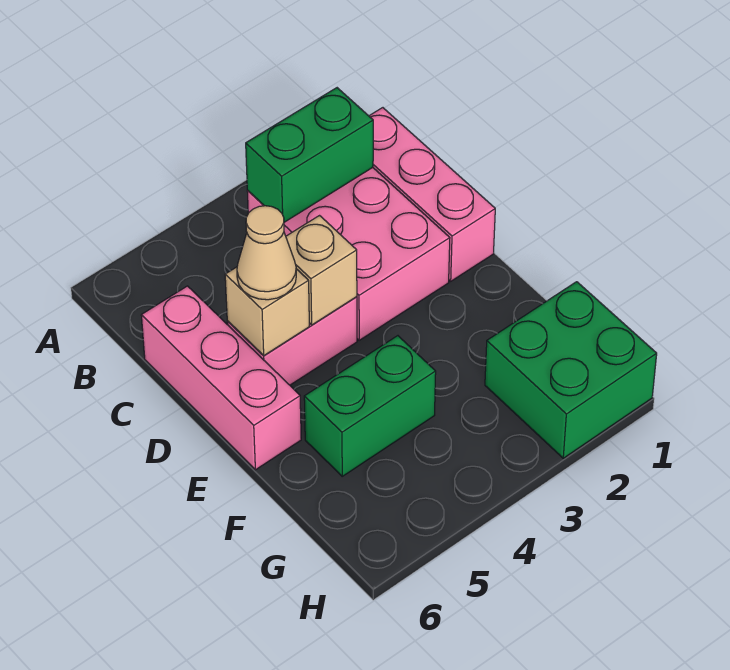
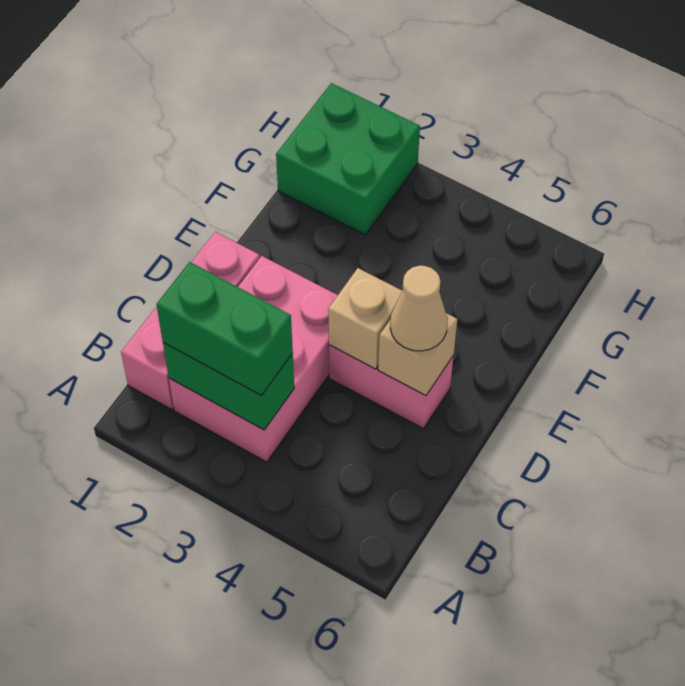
pink 1x3 brick [141,286,301,470] -> none
green 1x2 brick [304,336,436,476] -> green 1x2 brick moved to [156,262,293,396]

